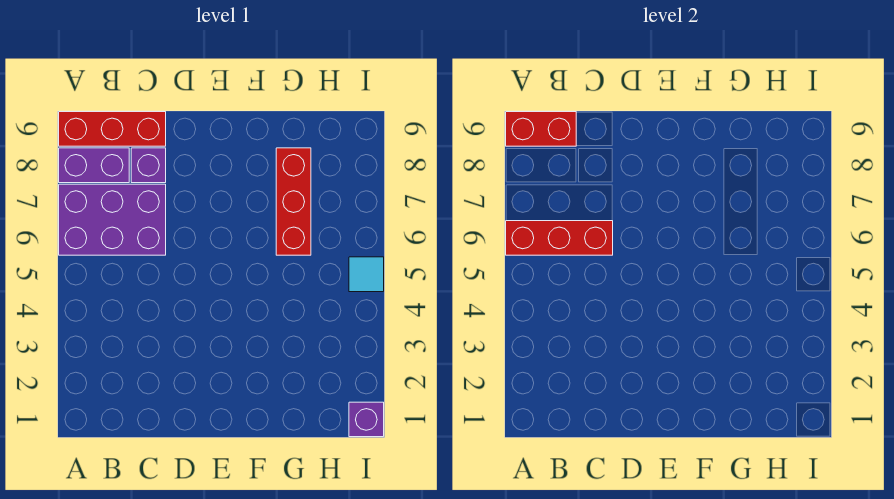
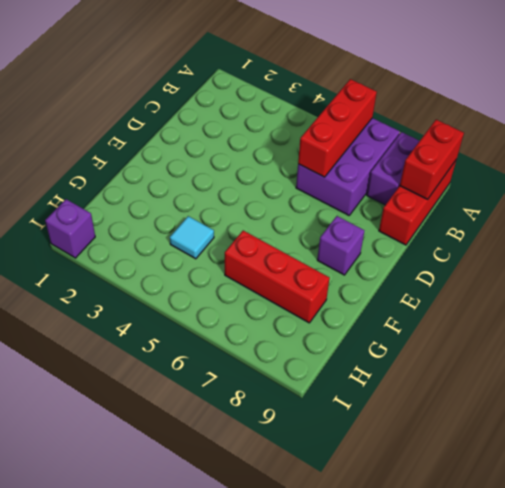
purple 1x1 brick [131,148,166,183] -> purple 1x1 brick moved to [317,216,365,275]
cyan 1x1 tile [349,257,384,292] -> cyan 1x1 tile moved to [170,216,214,259]

